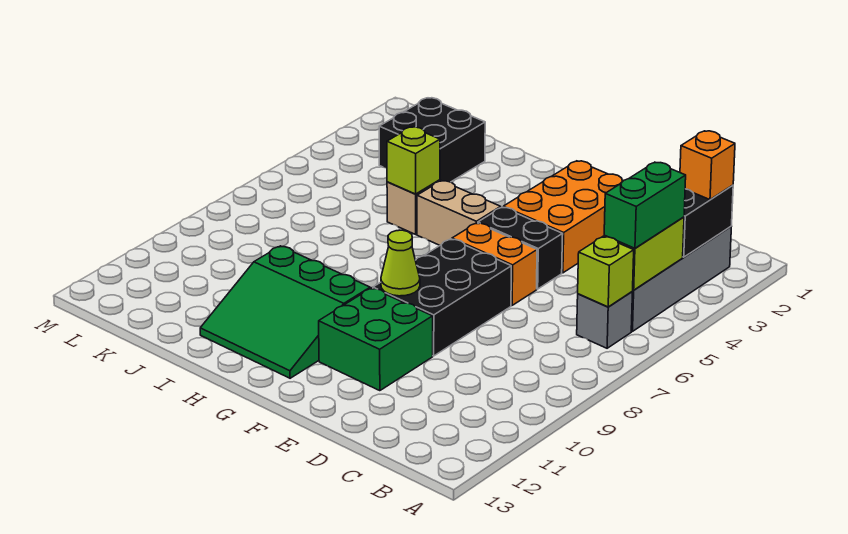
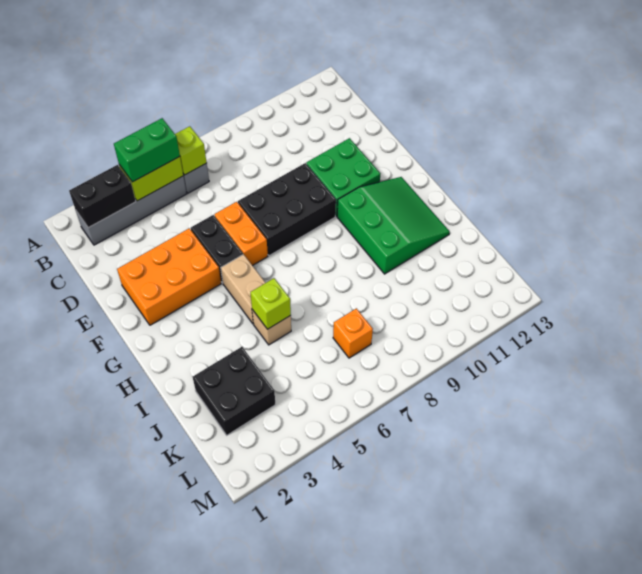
orange 1x1 brick [680,131,735,200] -> orange 1x1 brick moved to [333,308,373,358]
lime 1x1 cone [381,230,420,296] -> none

